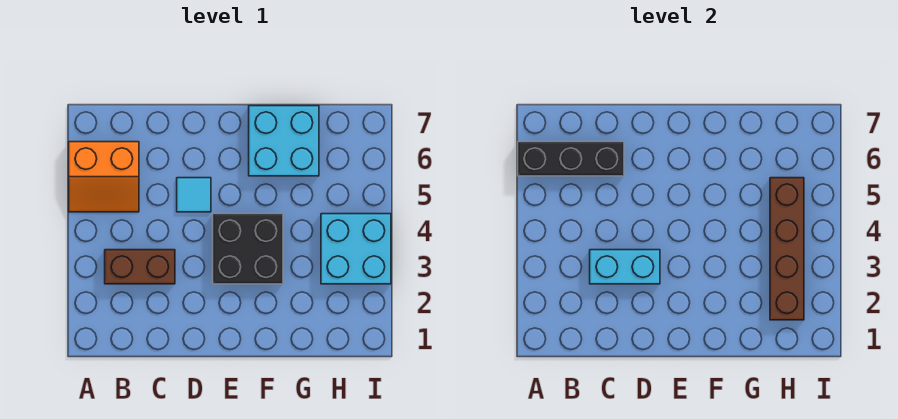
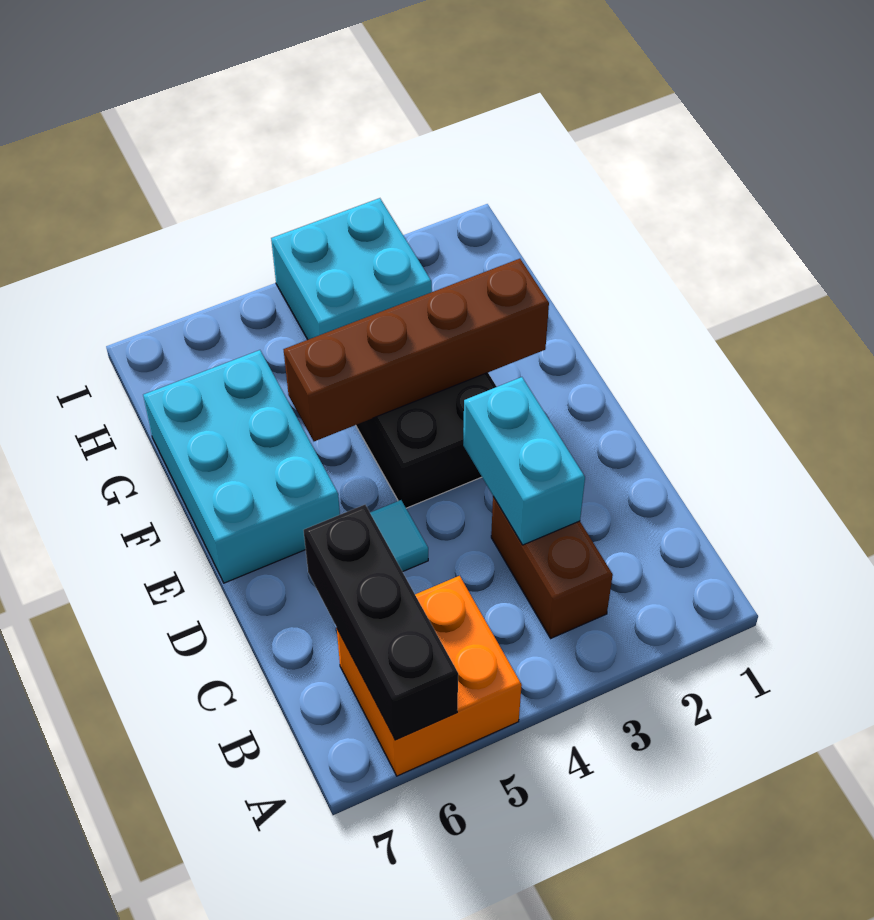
orange 2x2 slope [69,142,139,212] -> orange 2x2 brick [337,576,522,776]
cyan 2x2 brick [249,106,319,176] -> cyan 2x3 brick [143,350,340,583]
brown 1x4 brick [770,178,804,320] -> brown 1x4 brick moved to [283,259,549,441]

